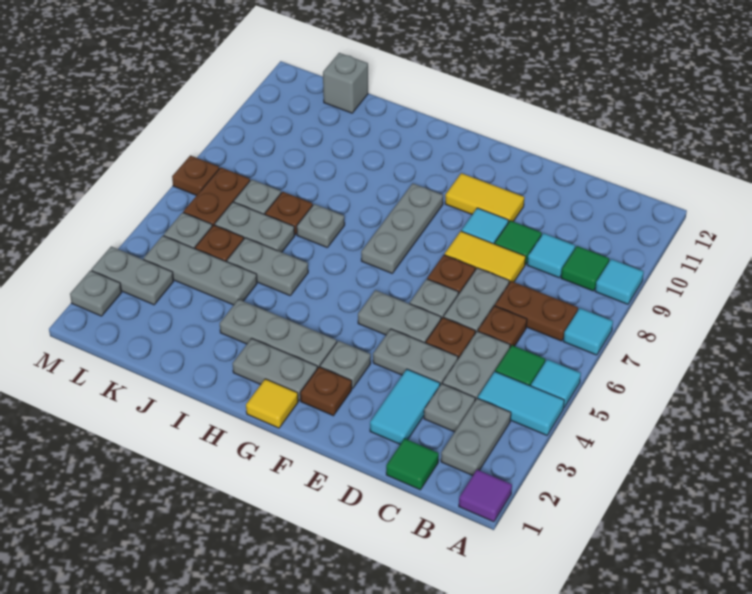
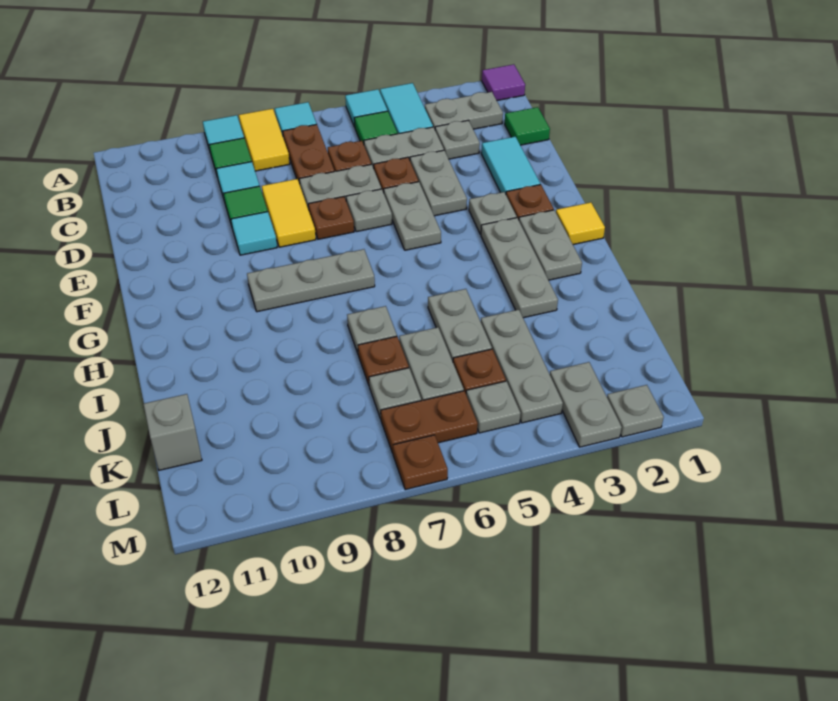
cyan 1x2 tile [370,369,440,444] -> cyan 1x2 tile turned to [481,137,540,194]
yellow 1x2 tile [445,173,524,223] -> yellow 1x2 tile moved to [239,109,290,171]

